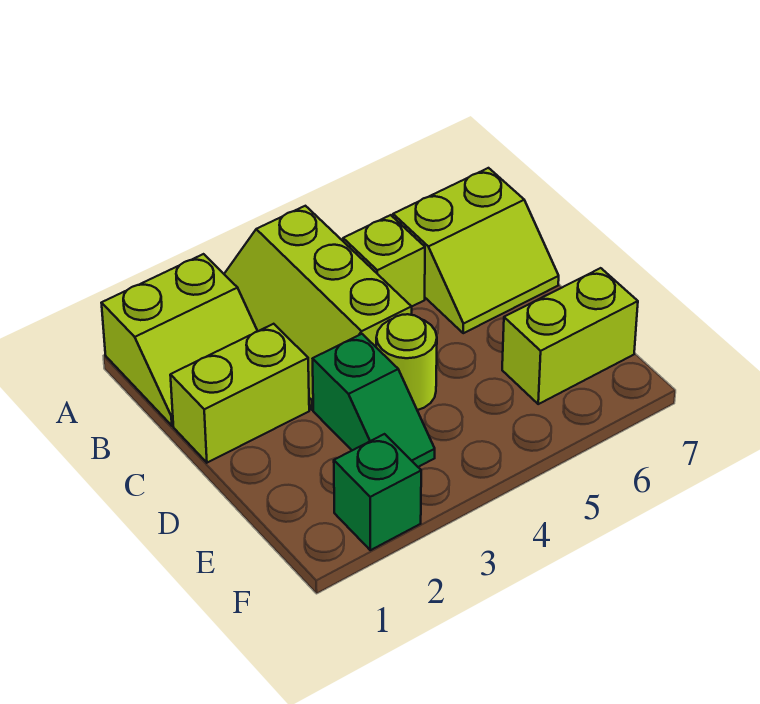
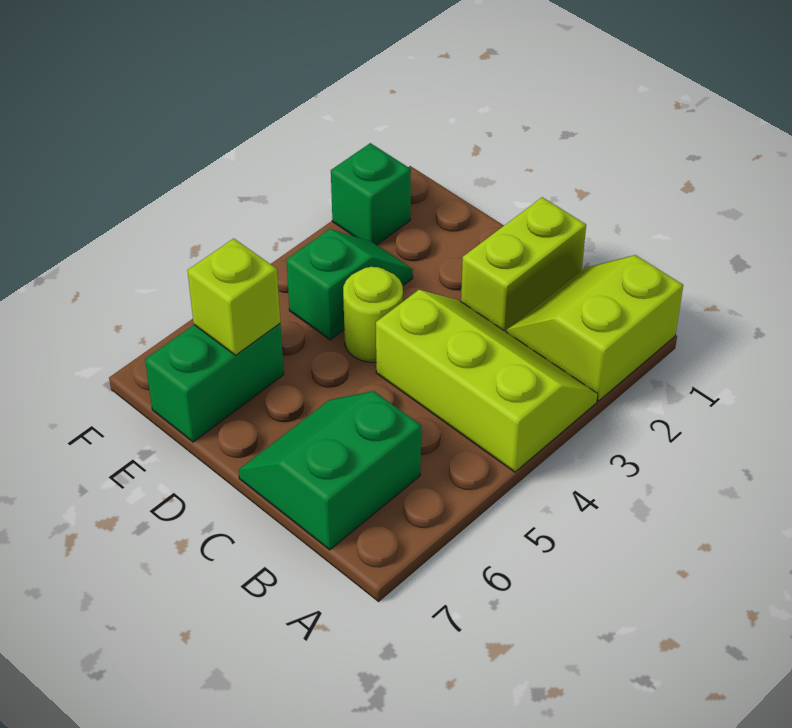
lime 1x1 brick [343,215,425,306] -> lime 1x1 brick moved to [187,238,280,355]
lime 2x2 slope [393,168,559,333] -> green 2x2 slope [239,391,421,550]
green 1x2 slope [313,334,435,467] -> green 1x2 slope turned to [286,229,413,340]
lime 1x2 brick [502,268,638,404] -> green 1x2 brick [145,324,284,442]

